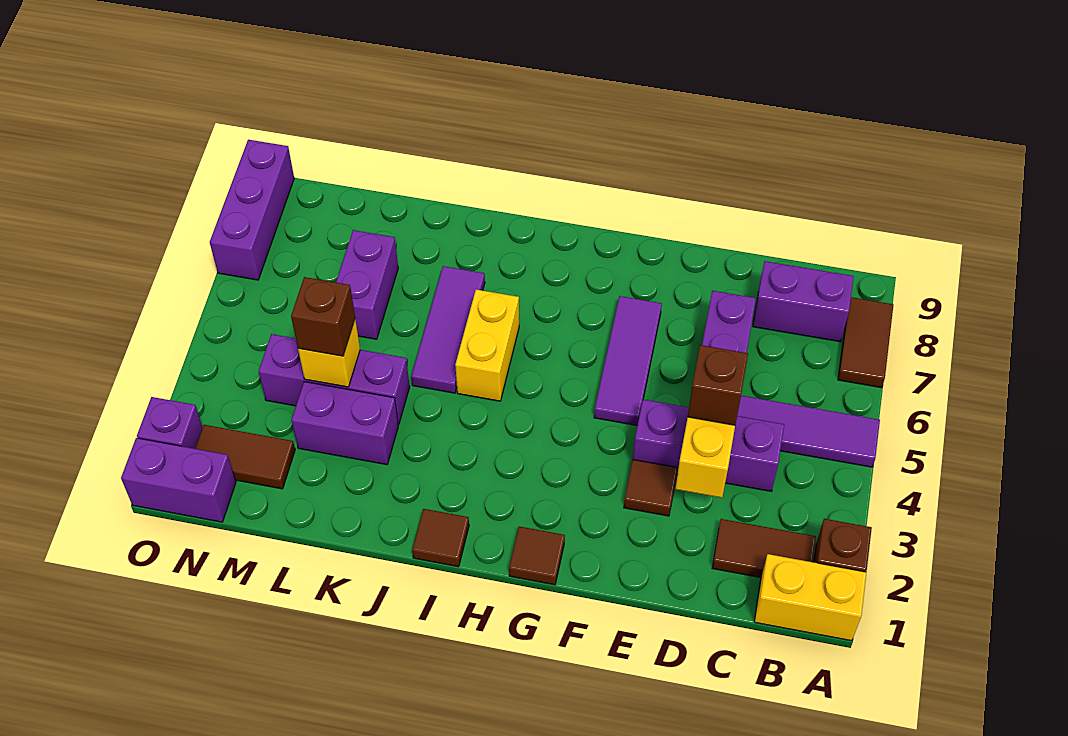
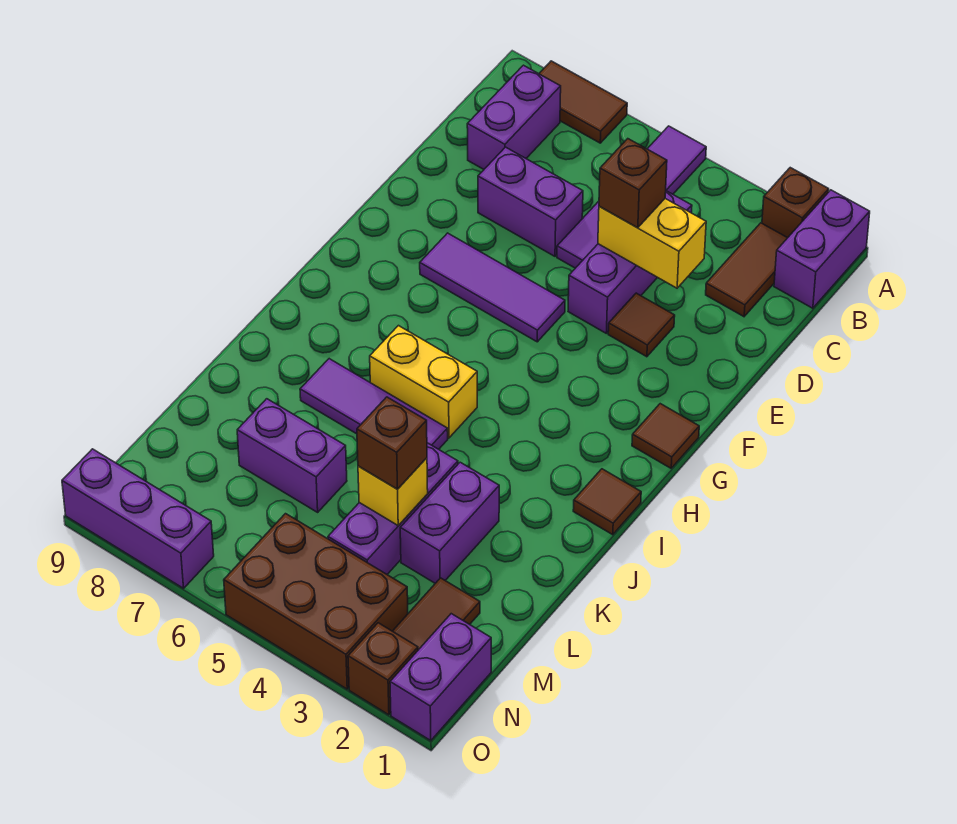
yellow 1x2 brick [754,554,866,641] -> purple 1x2 brick [774,190,870,308]
none -> brown 2x3 brick [224,514,408,689]
purple 1x1 brick [137,397,203,449] -> brown 1x1 brick [348,623,418,715]

